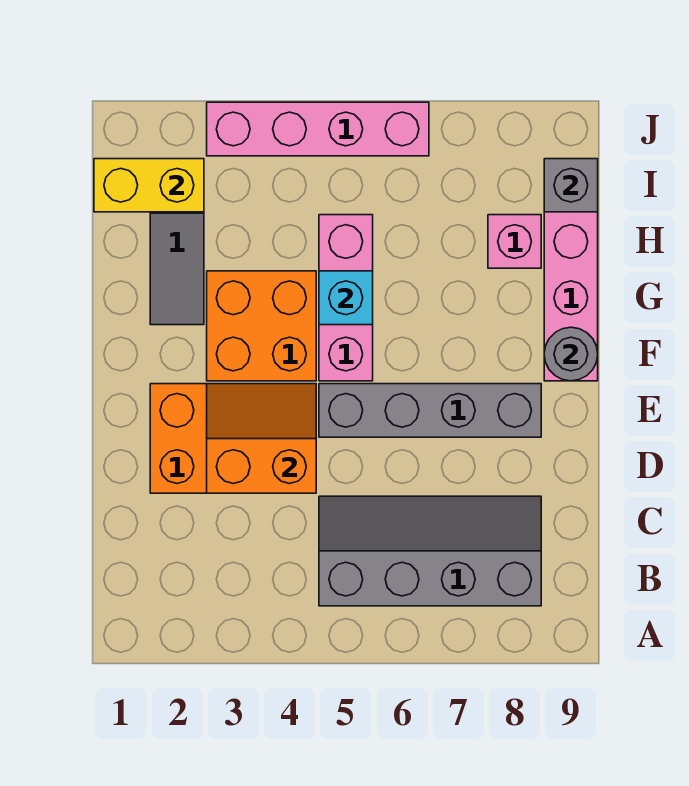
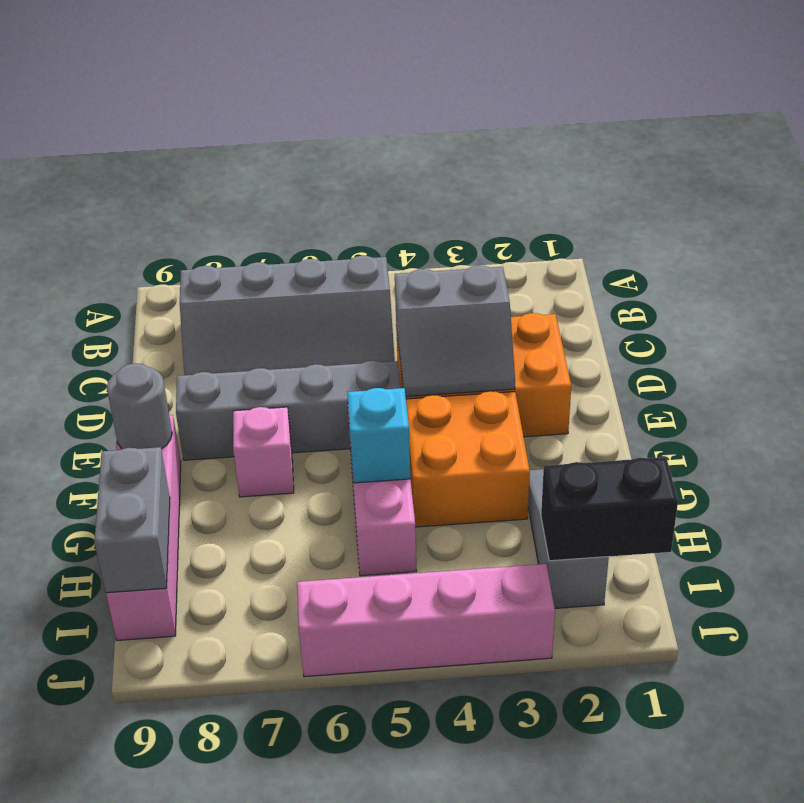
orange 2x2 slope [207,384,316,493] -> grey 2x2 slope [395,265,515,397]
pink 1x1 brick [488,215,541,268] -> pink 1x1 brick moved to [233,407,294,497]
yellow 1x2 brick [94,159,204,212] -> black 1x2 brick [541,457,678,561]
grey 1x1 brick [544,159,598,212] -> grey 1x2 brick [94,447,170,593]

